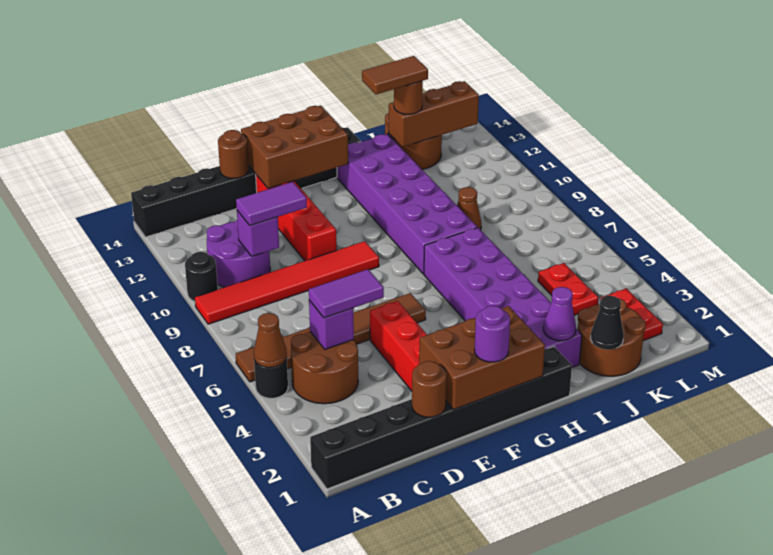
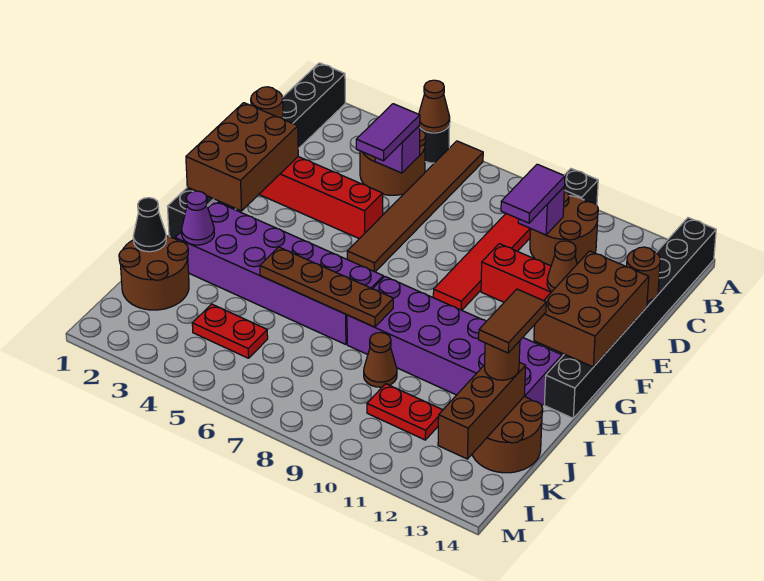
black 1x1 round brick [185,252,218,301] -> black 1x1 brick [564,169,598,205]
purple 2x2 round brick [207,220,270,287] -> brown 2x2 round brick [530,191,598,266]
none -> brown 1x1 cone [547,241,577,291]
purple 1x1 round brick [475,306,510,362] -> none
none -> brown 1x4 plate [260,247,393,327]
red 1x2 plate [600,289,663,341] -> red 1x2 plate moved to [367,384,442,440]

